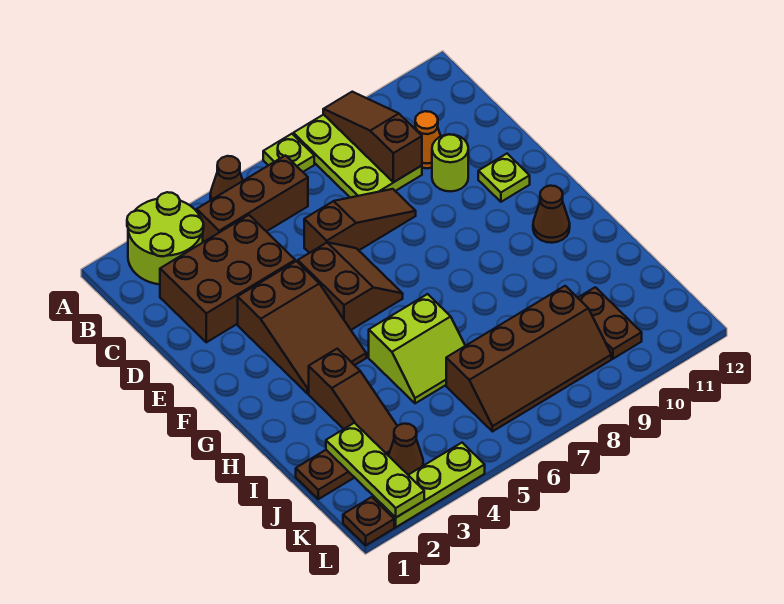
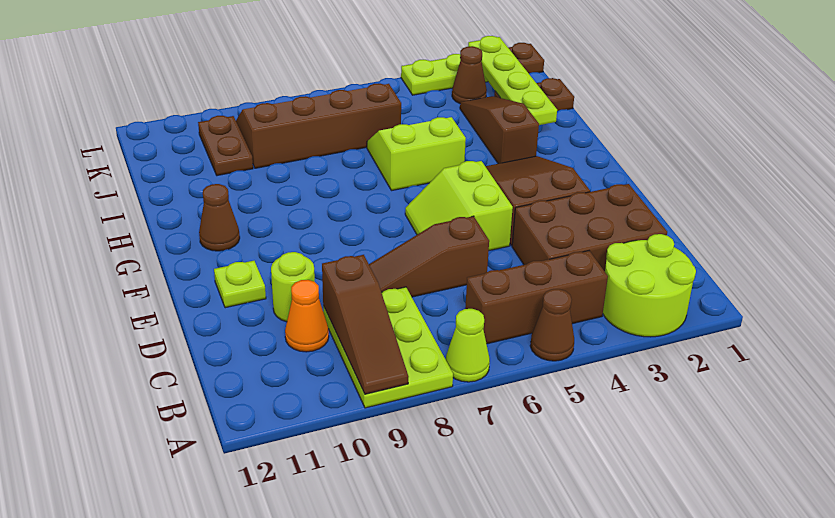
lime 1x1 plate [263,134,314,172] -> lime 1x1 cone [446,309,490,382]
brown 2x2 slope [298,242,403,330] -> lime 2x2 slope [405,161,513,251]
lime 1x3 plate [326,423,424,517] -> lime 1x4 plate [468,36,557,125]

